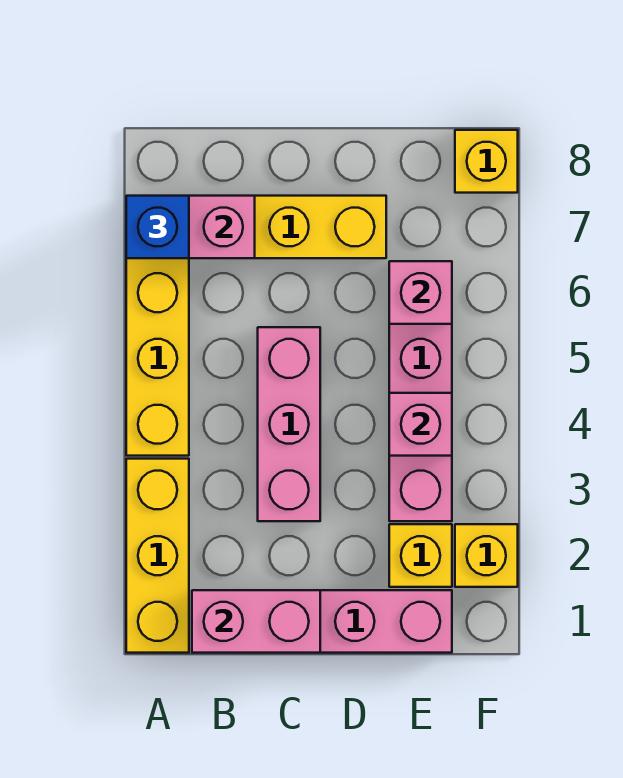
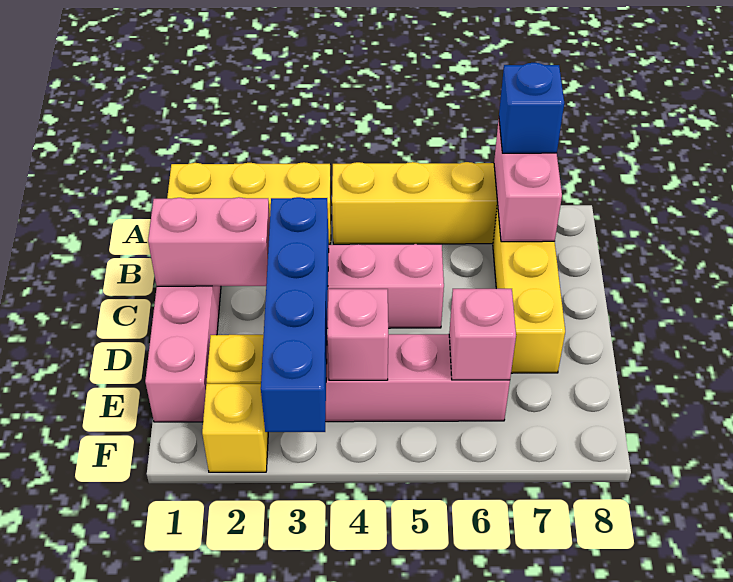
pink 1x2 brick [192,590,320,653] -> pink 1x2 brick turned to [148,197,270,286]
none -> blue 1x4 brick [261,197,329,432]
yellow 1x1 brick [455,130,518,193] -> none

